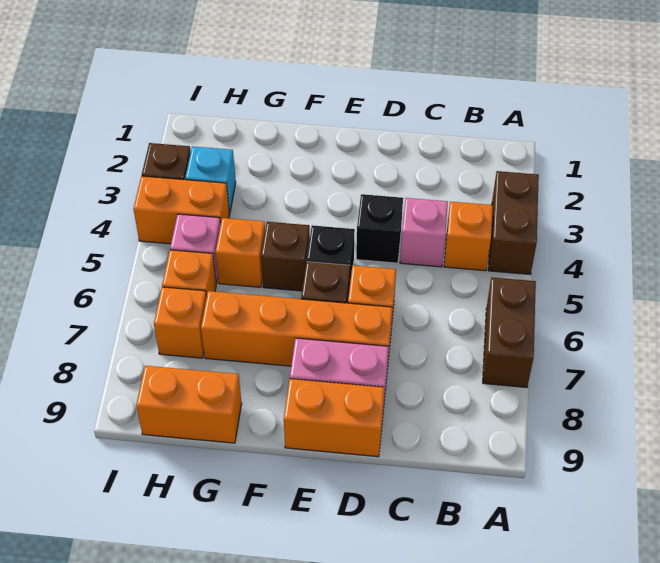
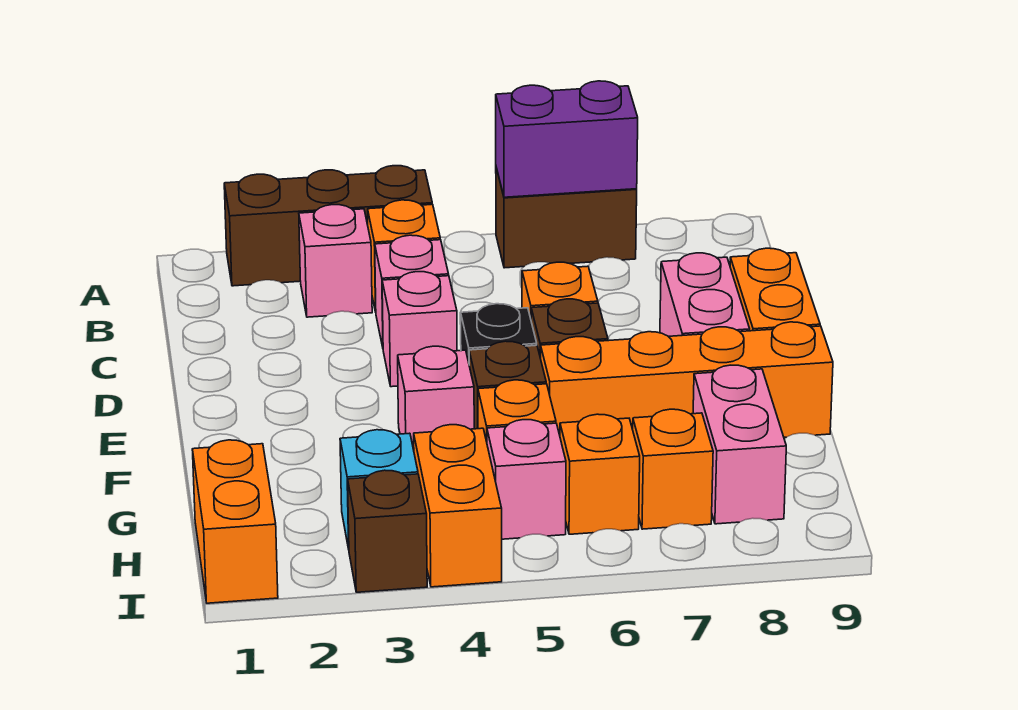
brown 1x2 brick [488,171,539,274] -> brown 1x3 brick [224,166,432,286]
none -> purple 1x2 brick [496,81,638,197]
none -> pink 1x1 brick [299,205,372,317]
black 1x1 brick [356,194,403,263] -> pink 1x1 brick [382,272,457,387]
orange 1x4 brick [201,291,393,369] -> orange 1x4 brick turned to [541,322,833,437]
none -> pink 1x1 brick [398,346,474,450]
none -> pink 1x2 brick [693,365,786,524]
orange 1x2 brick [136,366,242,443] -> orange 1x2 brick moved to [192,440,278,603]

